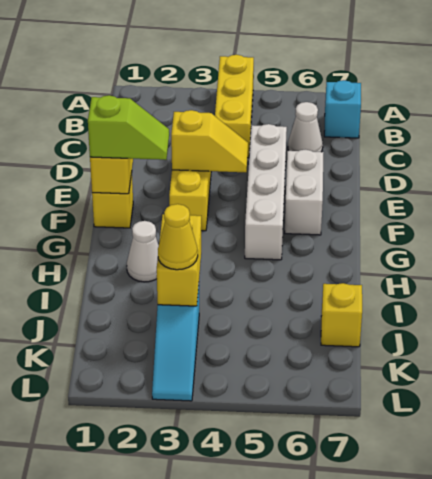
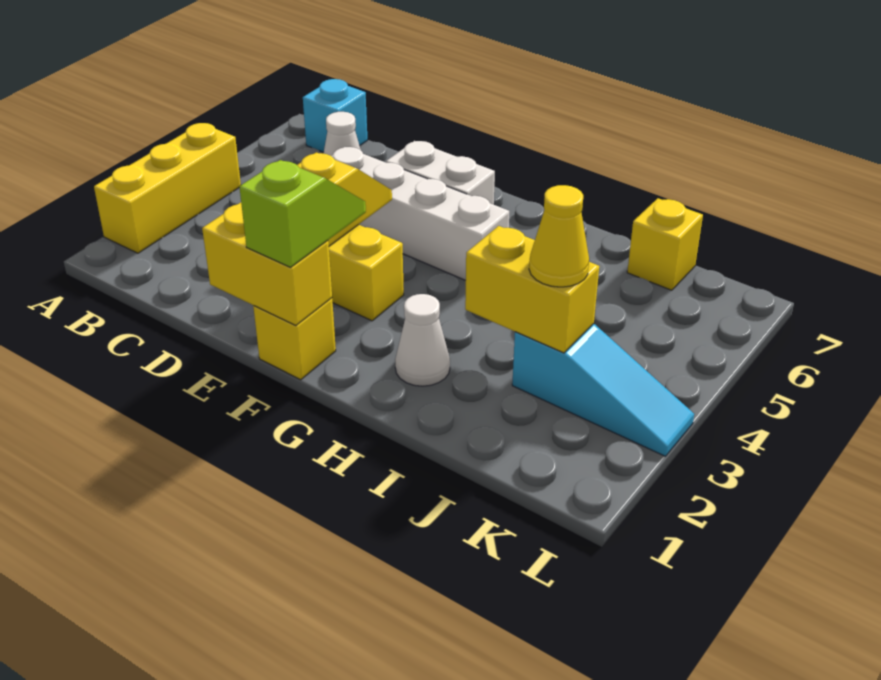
yellow 1x3 brick [215,55,254,158] -> yellow 1x3 brick turned to [94,123,241,253]

